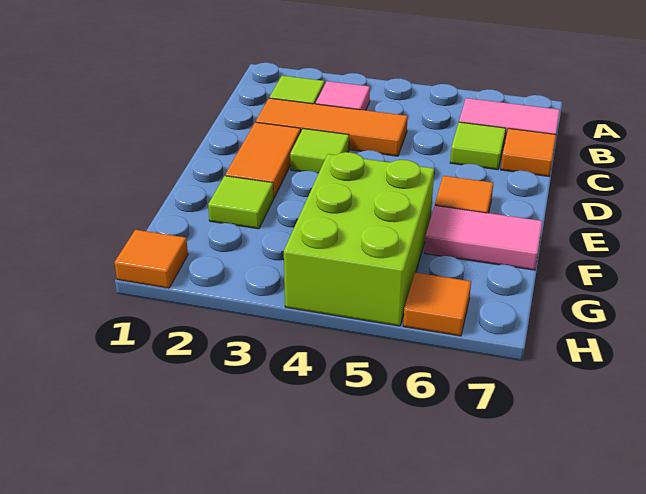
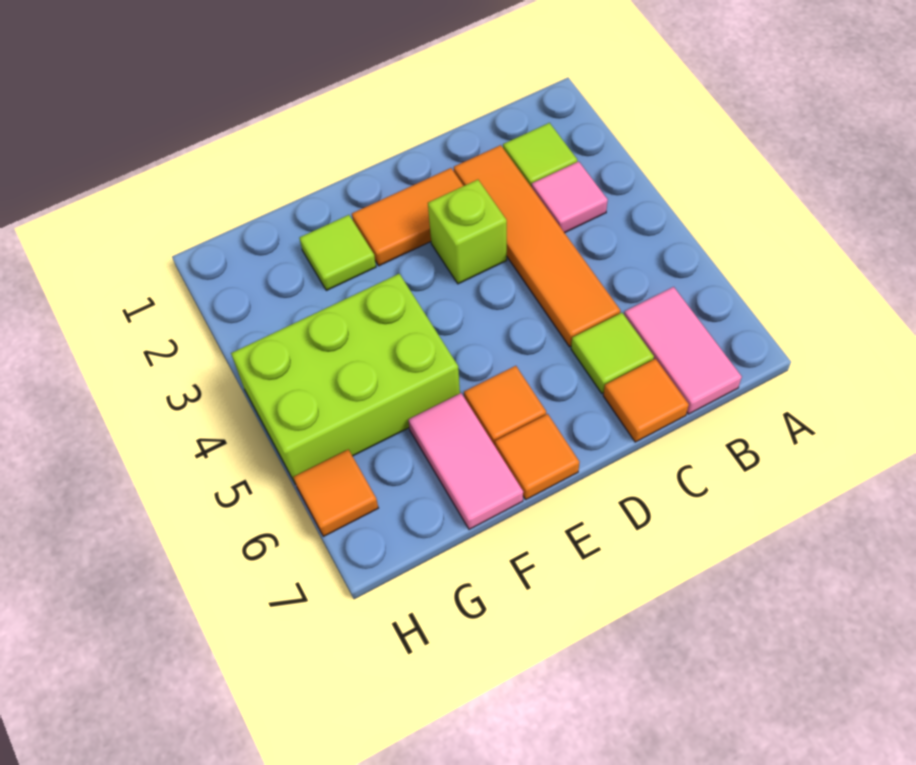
orange 1x3 tile [256,98,408,156] -> orange 1x4 tile [454,145,620,347]
lime 1x1 tile [290,129,349,174] -> lime 1x1 brick [428,180,507,284]
orange 1x1 tile [114,230,188,288] -> orange 1x1 tile moved to [495,414,579,499]

